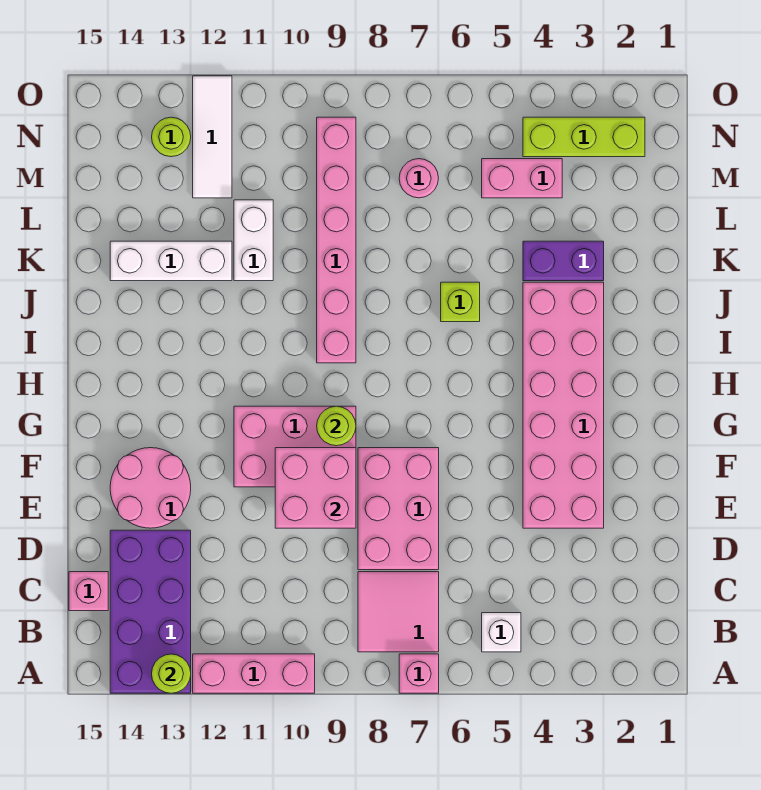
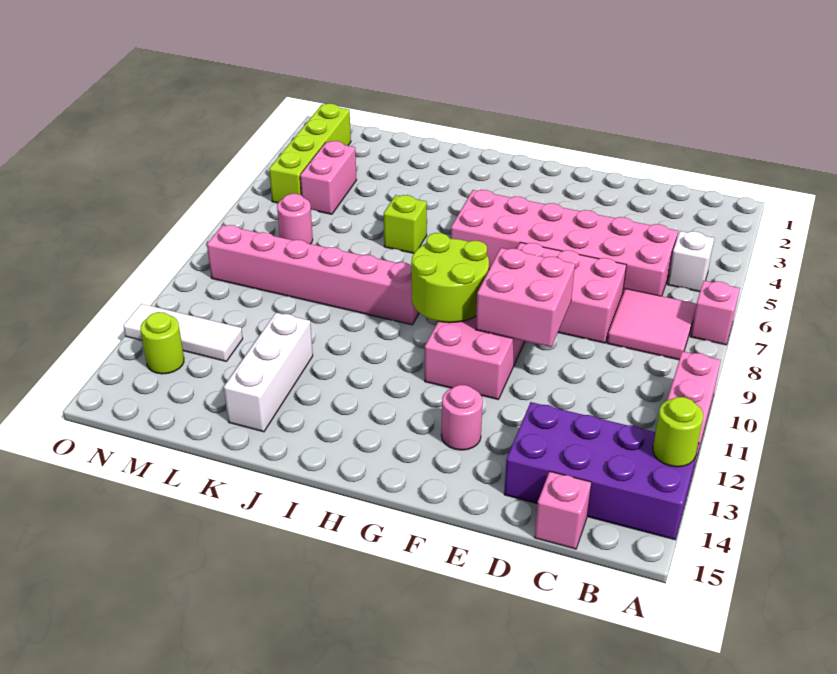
pink 2x6 brick [523,282,604,528] -> pink 2x6 brick moved to [451,190,678,296]
pink 2x2 round brick [110,448,191,528] -> pink 1x1 round brick [441,385,483,450]
lime 1x1 round brick [317,406,356,446] -> lime 2x2 round brick [411,233,489,323]
purple 1x2 brick [523,241,604,281] -> none
white 1x2 brick [234,200,273,281] -> none
lime 1x3 brick [523,117,645,157] -> lime 1x4 brick [269,104,351,203]

